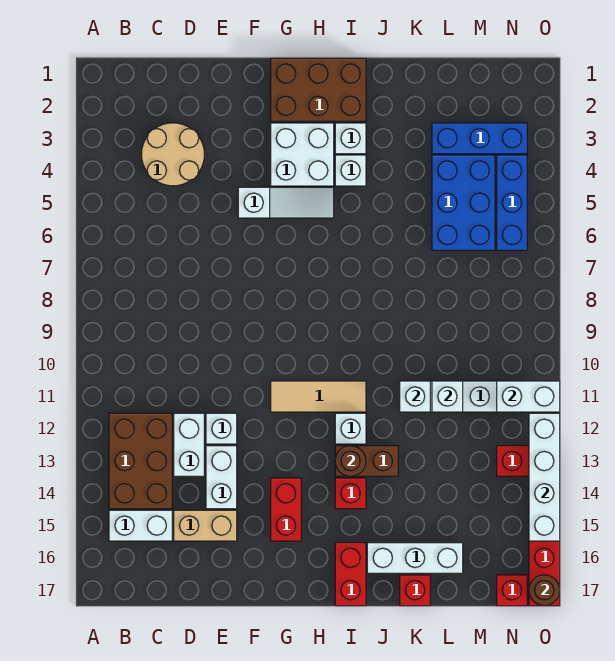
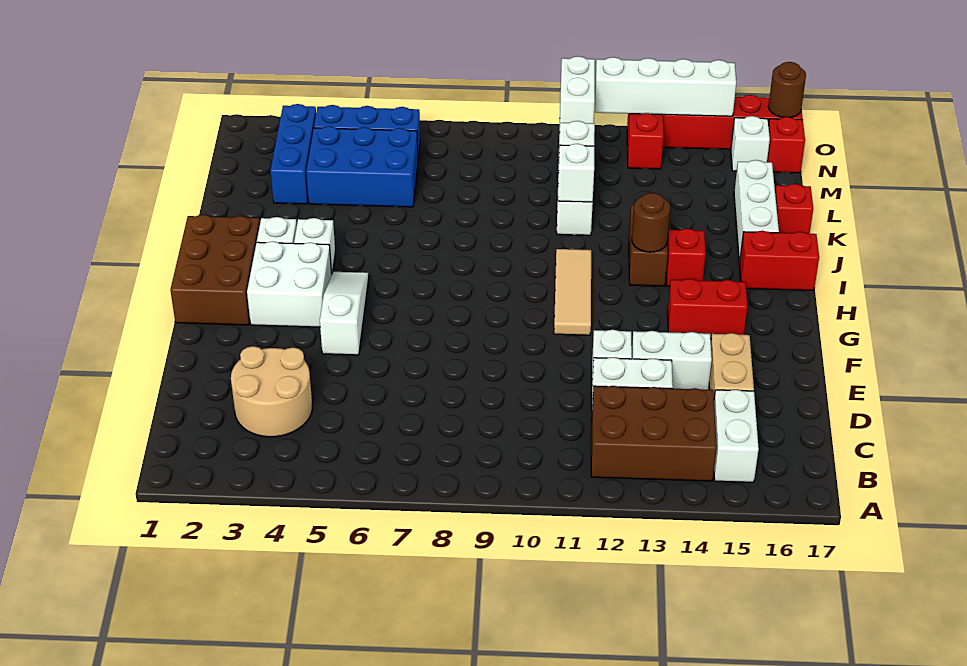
white 1x1 brick [335,413,366,444] -> white 1x1 brick moved to [731,116,770,171]

